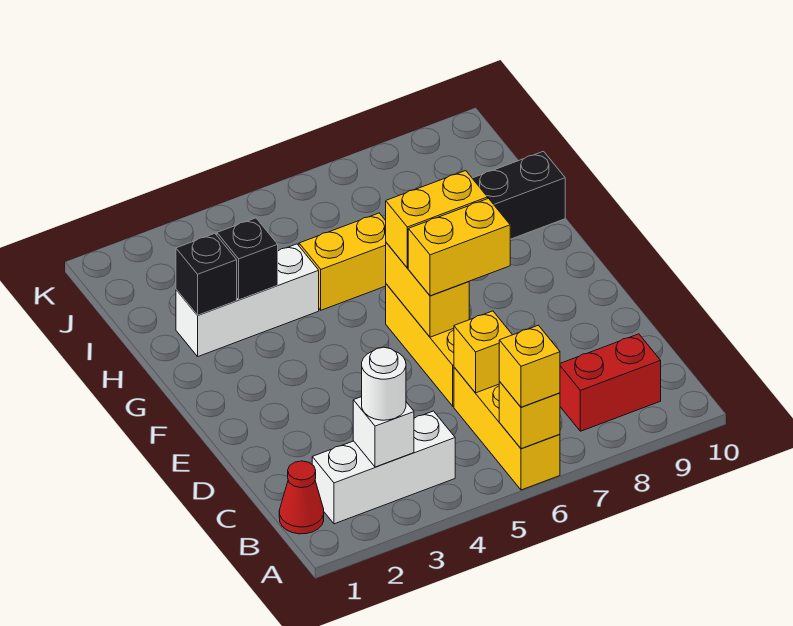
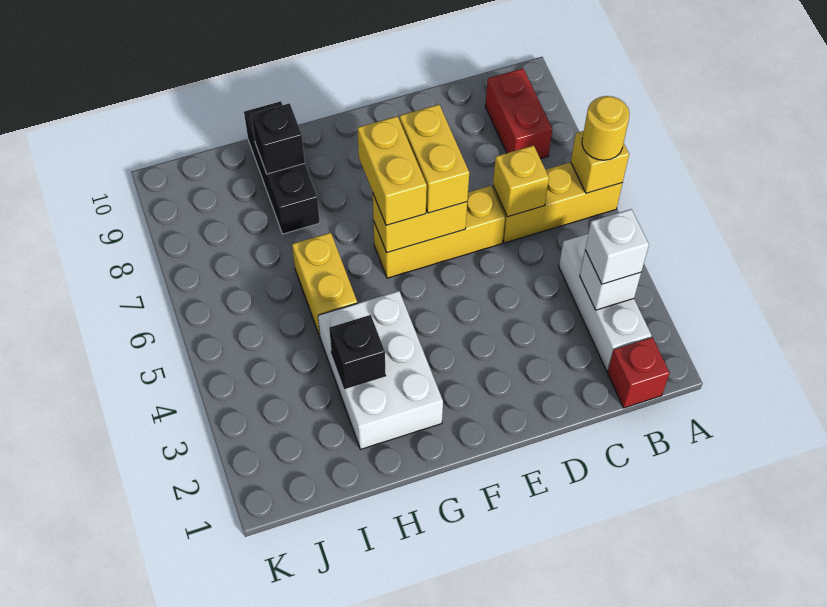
yellow 1x1 brick [499,325,560,407] -> yellow 1x1 round brick [582,96,629,160]
red 1x1 cone [279,461,324,534] -> red 1x1 brick [607,337,670,408]
white 1x1 round brick [362,347,406,420] -> white 1x1 brick [585,209,649,284]
white 1x3 brick [176,244,319,356] -> white 2x3 brick [318,291,443,449]
black 1x1 brick [176,233,237,315] -> black 1x1 brick moved to [251,103,305,174]

